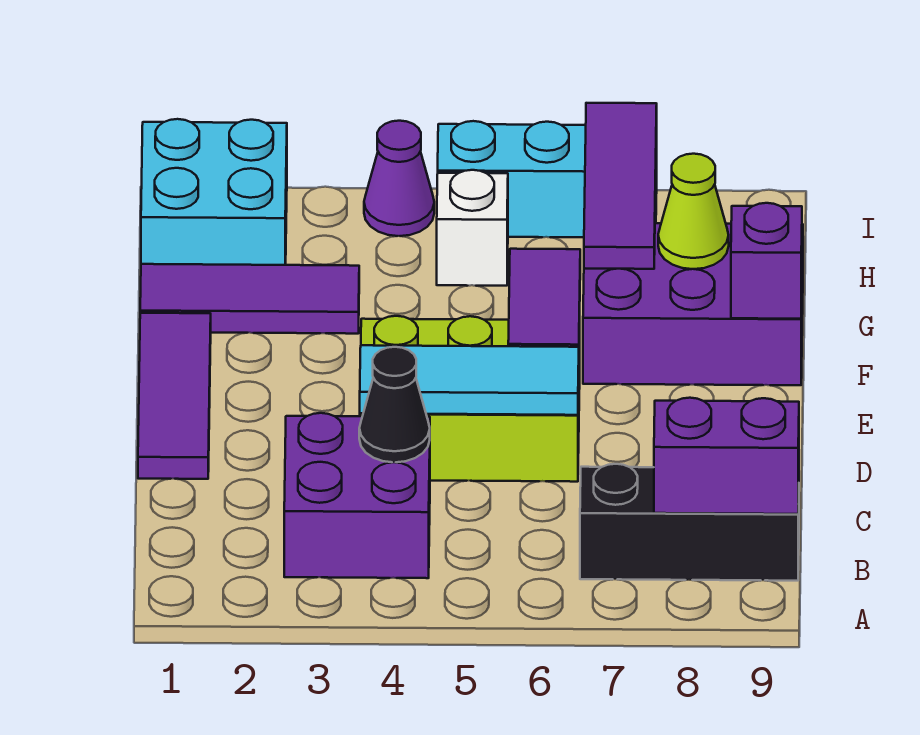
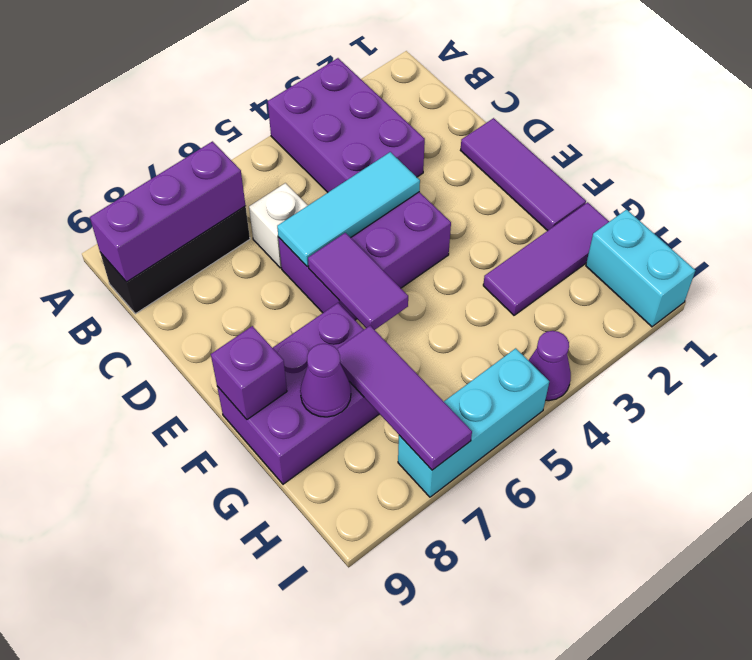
purple 2x2 brick [284,413,430,578] -> purple 2x3 brick [268,58,425,192]
purple 1x2 brick [654,398,799,514] -> purple 1x3 brick [90,141,246,282]
black 1x1 cone [359,347,430,462] -> none
lime 2x3 brick [360,316,580,482] -> purple 2x3 brick [278,192,451,320]
lime 1x1 cone [658,154,729,269] -> purple 1x1 cone [300,344,351,417]
cyan 2x2 brick [141,119,287,265] -> cyan 1x2 brick [586,210,695,327]
white 1x1 brick [437,170,508,286] -> white 1x1 brick moved to [249,183,308,268]

